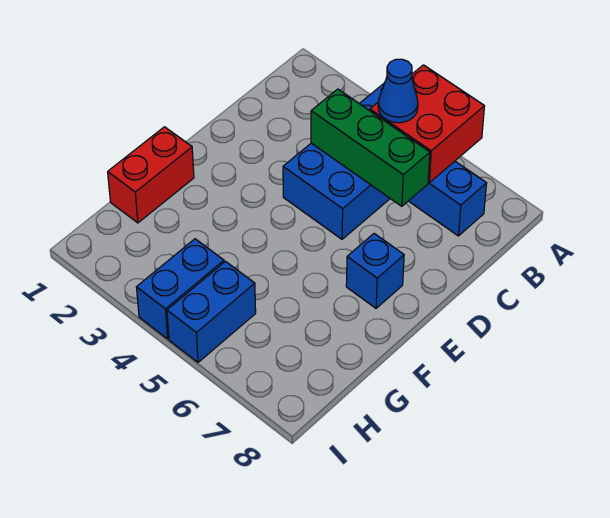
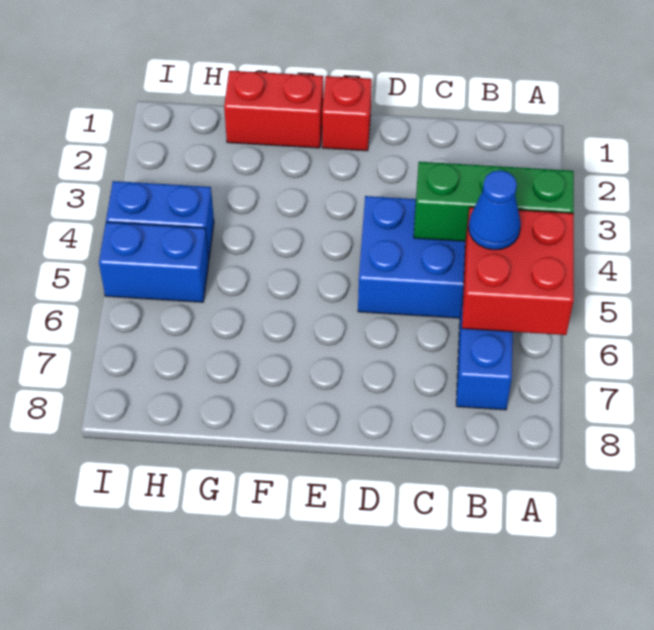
green 1x3 brick [311,89,430,206] -> green 1x3 brick turned to [414,162,574,241]
none -> red 1x1 brick [322,76,372,151]
blue 1x1 brick [346,234,404,308] -> none

